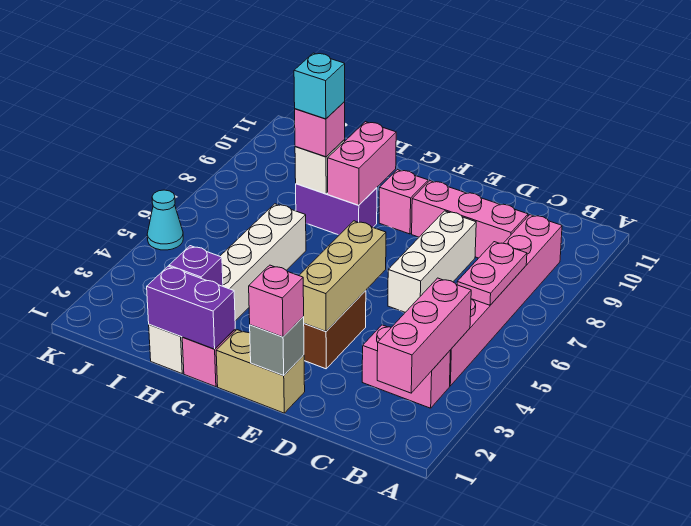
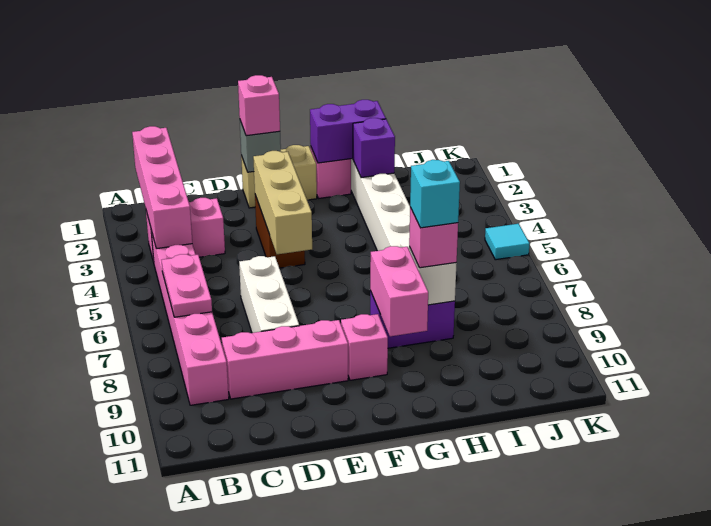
pink 1x3 brick [377,278,471,393] -> pink 1x4 brick [132,126,192,249]
cyan 1x1 cone [147,190,183,250] -> cyan 1x1 tile [485,224,530,260]

